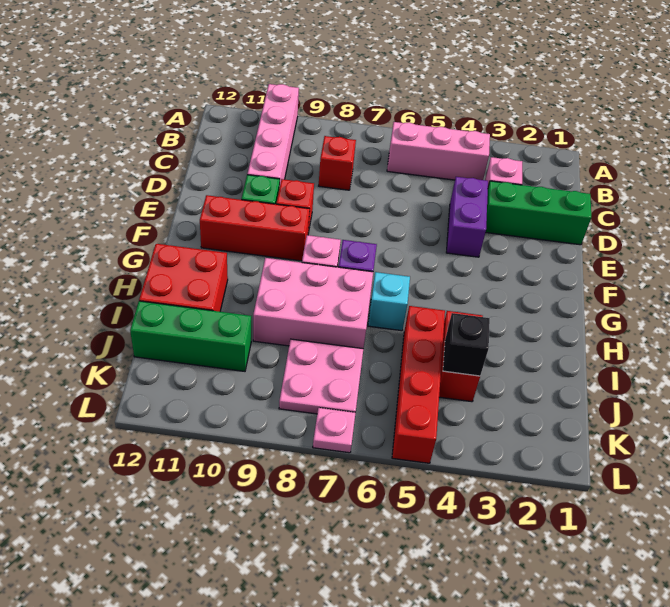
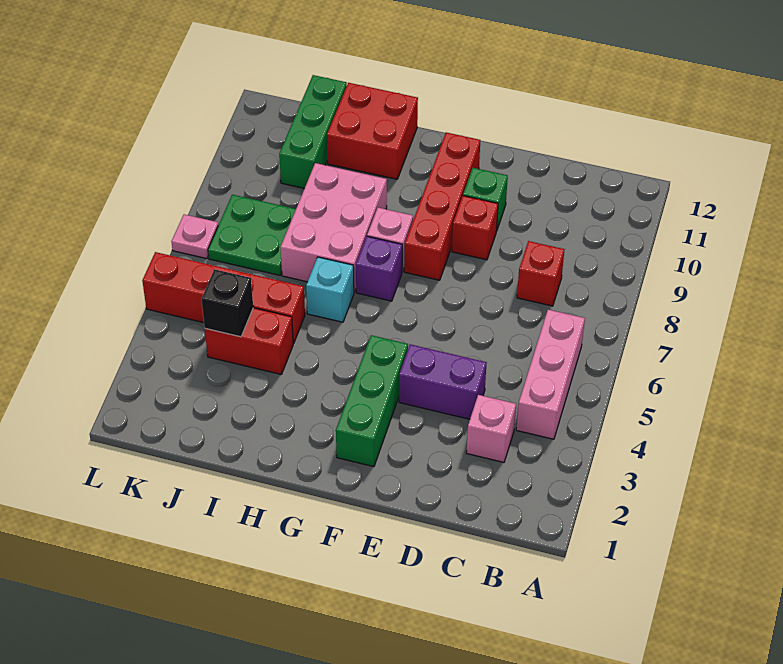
pink 1x4 brick [247,84,299,184] -> none
green 1x3 brick [486,181,591,245] -> green 1x3 brick moved to [336,335,408,467]
red 1x3 brick [200,195,310,261] -> red 1x4 brick [404,132,480,280]
pink 2x2 plate [279,339,363,414] -> green 2x2 plate [208,195,296,275]

